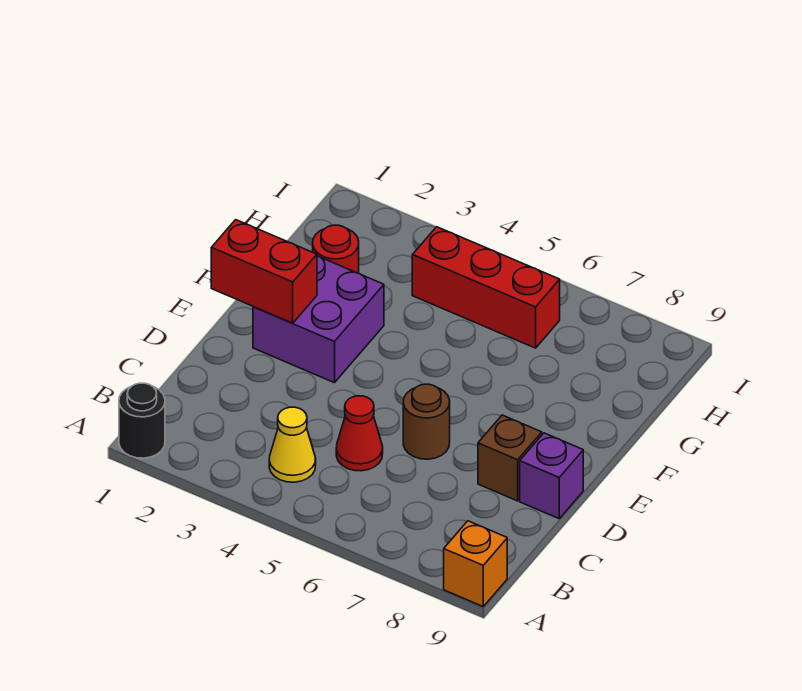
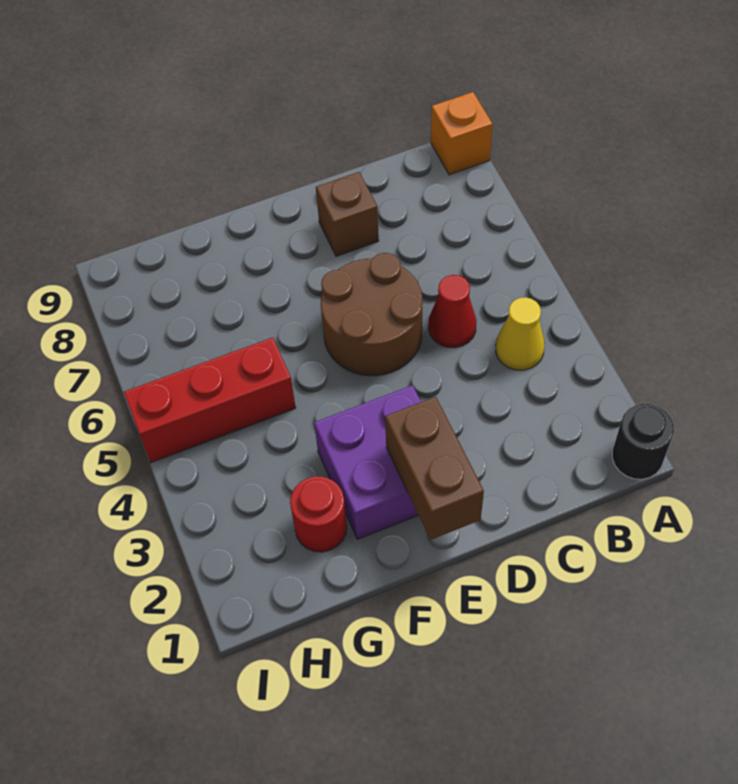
brown 1x1 round brick [403,384,450,459] -> brown 2x2 round brick [321,253,423,376]
purple 1x1 brick [520,433,583,519] -> none
red 1x2 brick [211,220,317,323] -> brown 1x2 brick [385,397,484,540]
red 1x3 brick [412,227,560,348] -> red 1x3 brick turned to [124,338,296,463]

